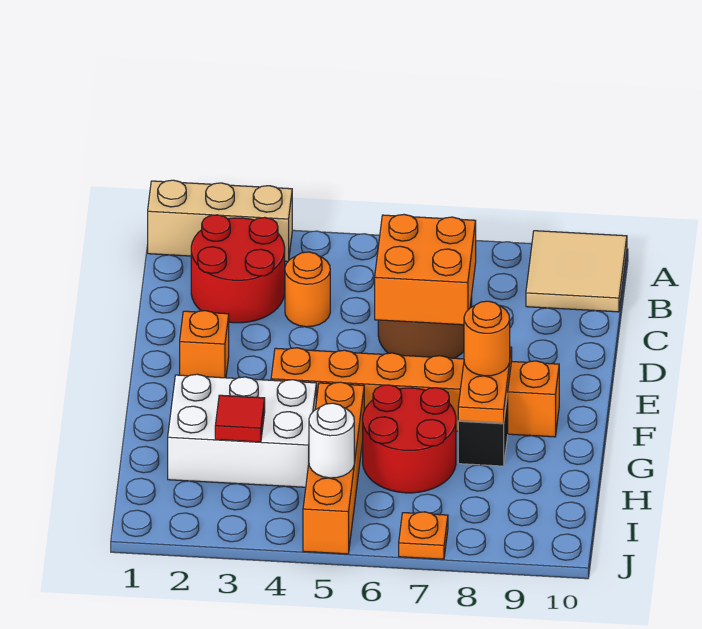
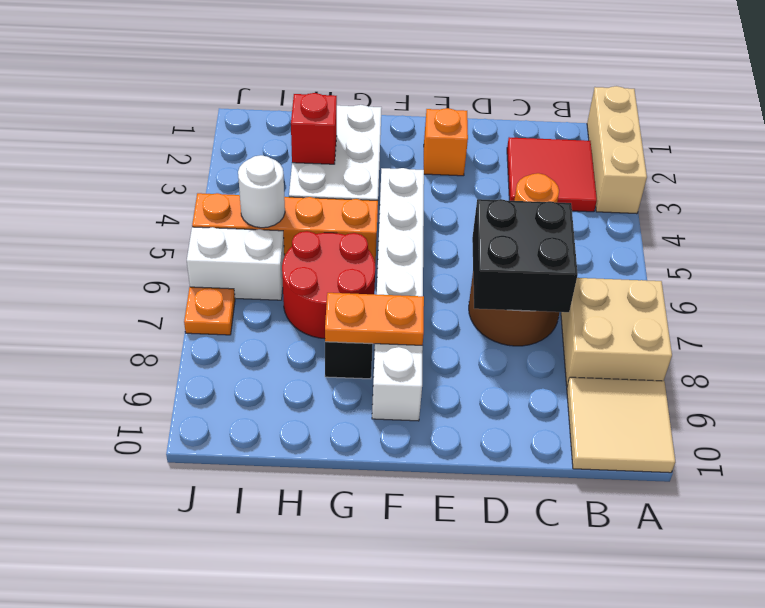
none -> tan 2x2 brick [561,278,672,385]
red 2x2 round brick [191,215,285,323] -> red 2x2 tile [507,137,597,212]
orange 2x2 brick [375,214,476,325] -> black 2x2 brick [472,199,578,312]
orange 1x6 brick [271,348,559,437] -> white 1x6 brick [372,168,424,421]
orange 1x1 round brick [464,301,510,376] -> none
red 1x1 tile [215,395,265,442] -> red 1x1 brick [291,93,337,164]
none -> white 1x2 brick [187,227,284,300]

